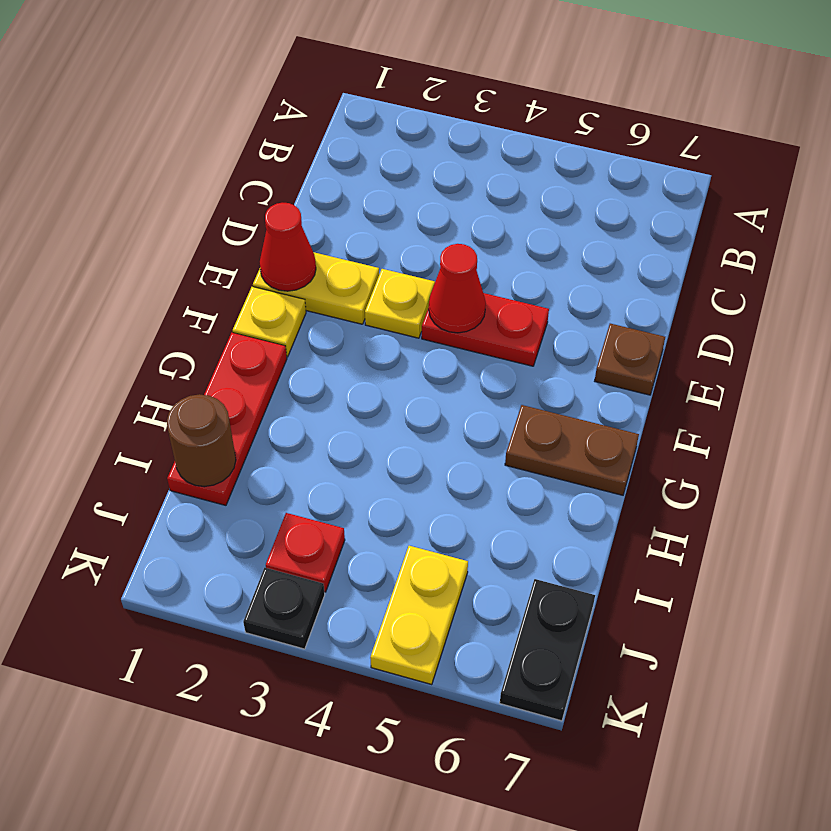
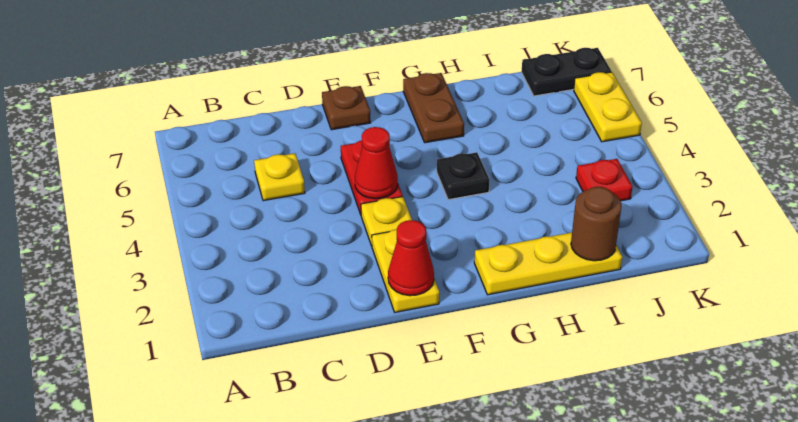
yellow 1x1 plate [233,287,306,357] -> yellow 1x1 plate moved to [254,153,305,201]
red 1x3 plate [167,333,287,505] -> yellow 1x3 plate [474,233,622,295]
yellow 1x2 plate [370,546,468,685] -> yellow 1x2 plate turned to [574,72,642,142]
black 1x1 plate [243,568,325,649] -> black 1x1 plate moved to [437,152,490,200]

